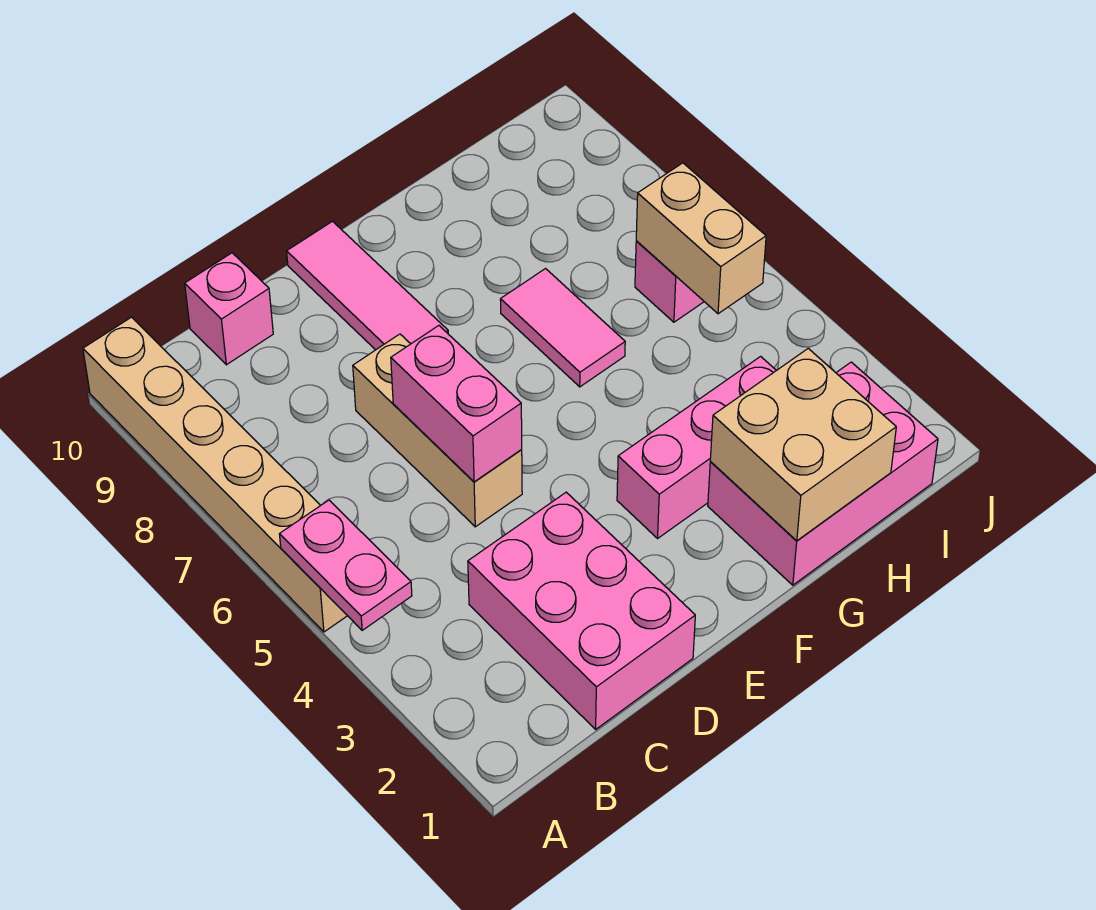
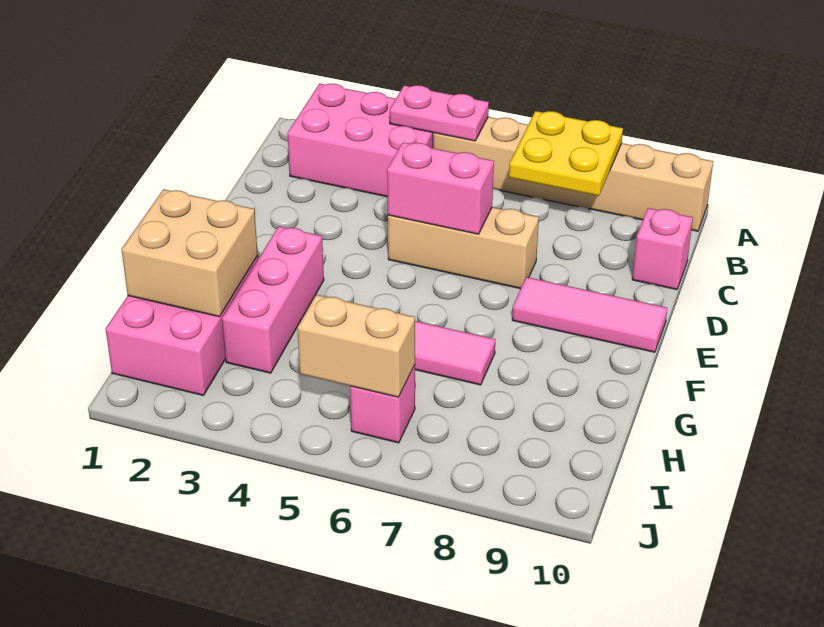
none -> yellow 2x2 plate [509,111,623,196]
pink 2x3 brick [468,492,695,729] -> pink 2x3 brick moved to [287,84,433,197]

